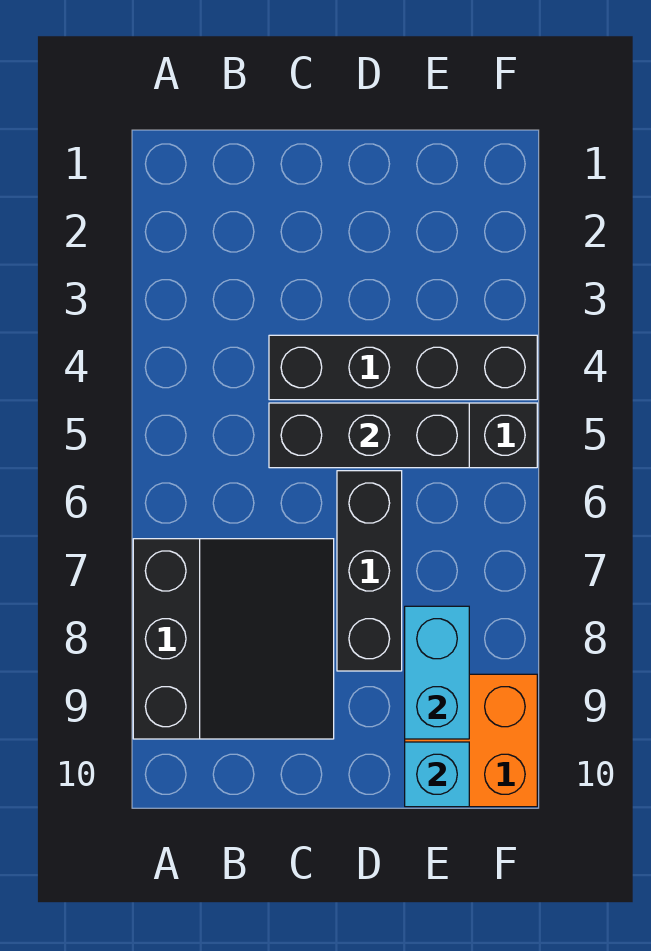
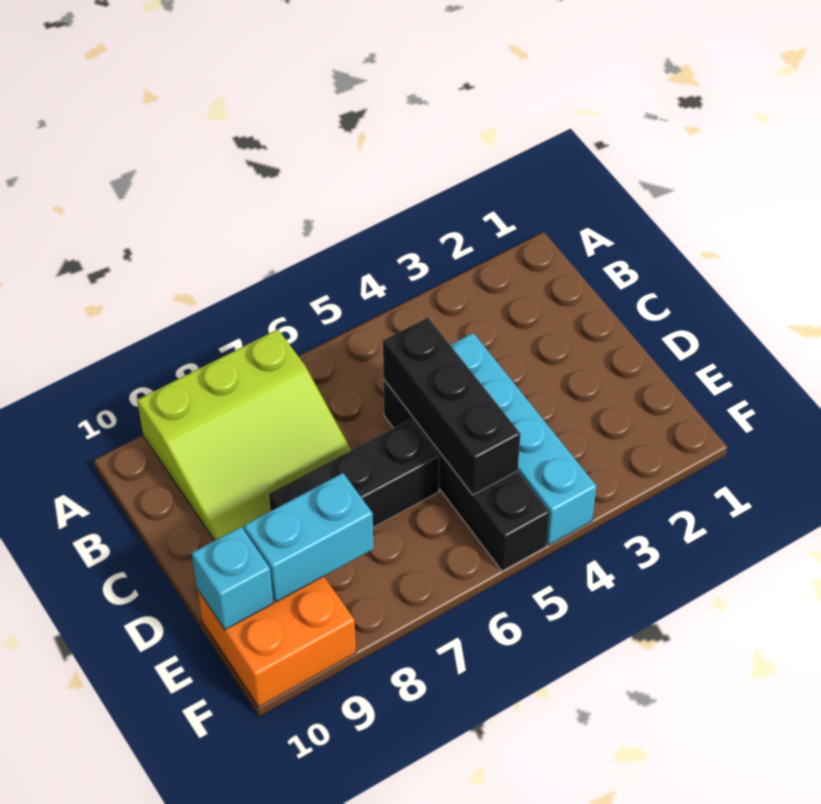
black 3x3 slope [133,539,334,739] -> lime 3x3 slope [137,329,351,541]
black 1x4 brick [269,335,537,400] -> cyan 1x4 brick [451,333,597,545]

